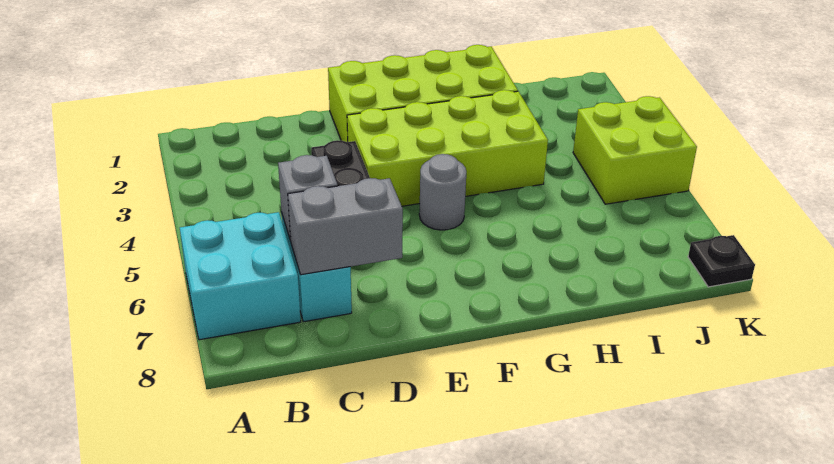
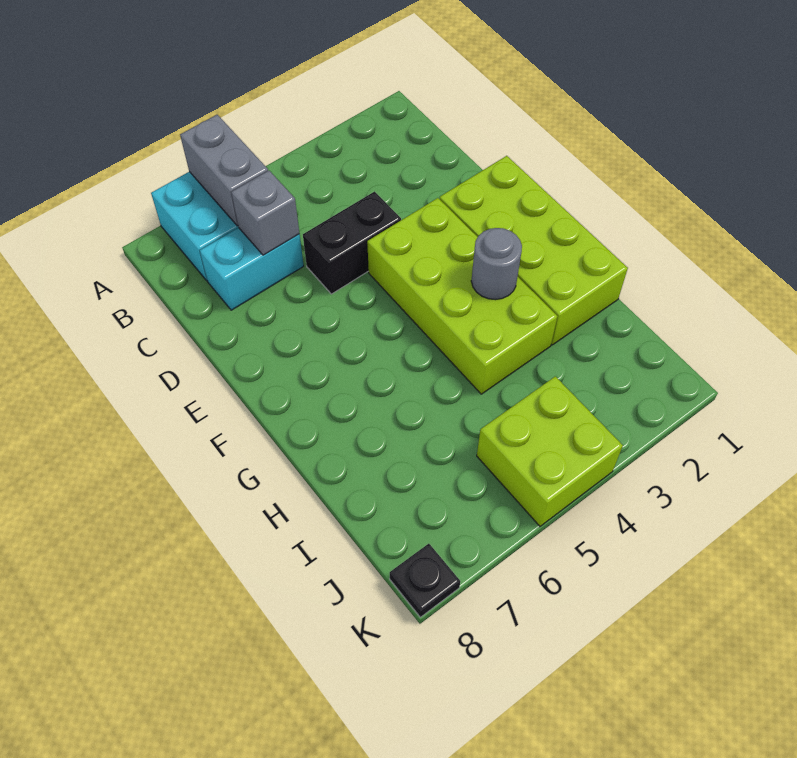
grey 1x2 brick [288,178,403,275] -> grey 1x2 brick moved to [180,115,268,226]
grey 1x1 round brick [419,154,466,230] -> grey 1x1 round brick moved to [471,228,522,300]

